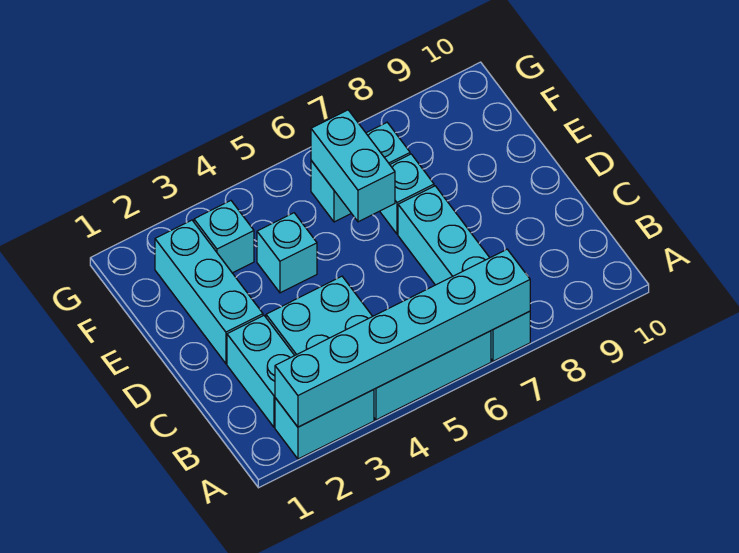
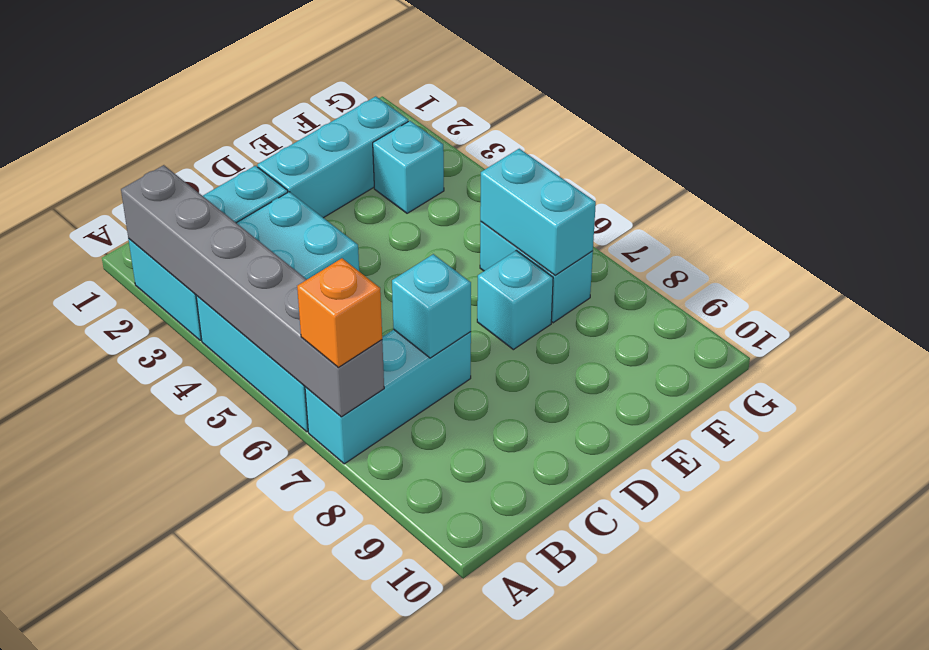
cyan 1x6 brick [275,249,530,427] -> grey 1x6 brick [121,165,384,417]
cyan 1x4 brick [398,186,530,361] -> cyan 1x3 brick [305,330,471,464]
none -> orange 1x1 brick [297,258,382,367]
cyan 1x1 brick [257,213,317,293] -> cyan 1x1 brick moved to [392,254,471,358]
cyan 1x2 brick [311,110,395,222] -> cyan 1x2 brick turned to [480,149,596,275]

